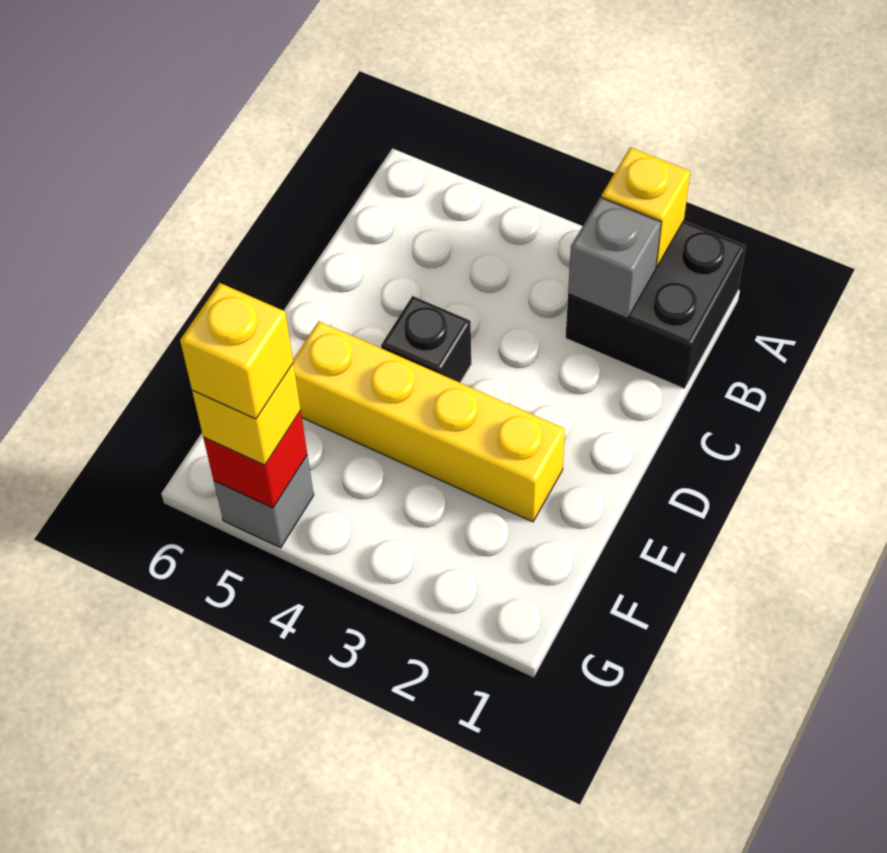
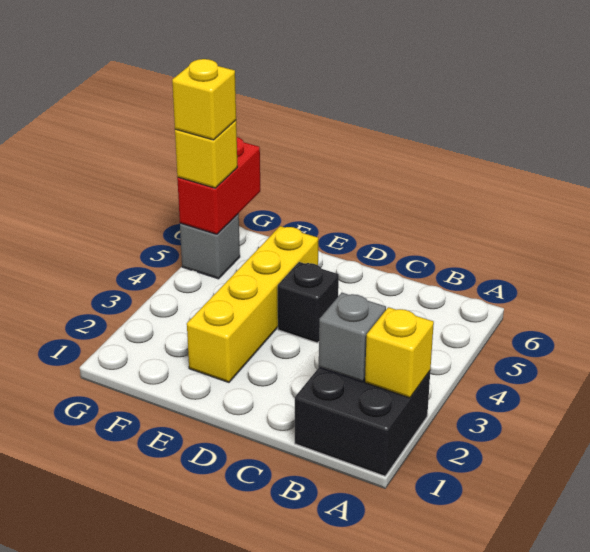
red 1x1 brick [203,410,307,508] -> red 1x2 brick [177,137,260,234]

